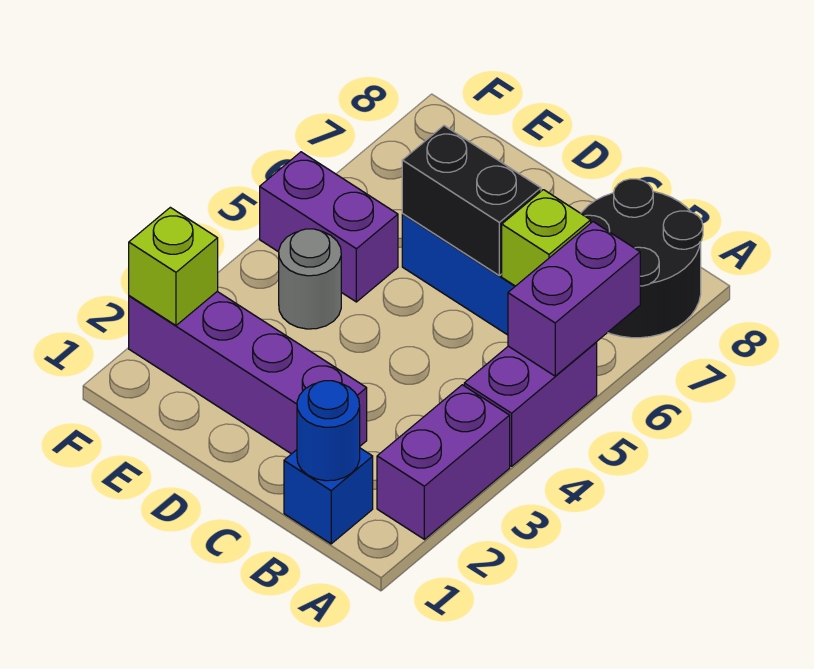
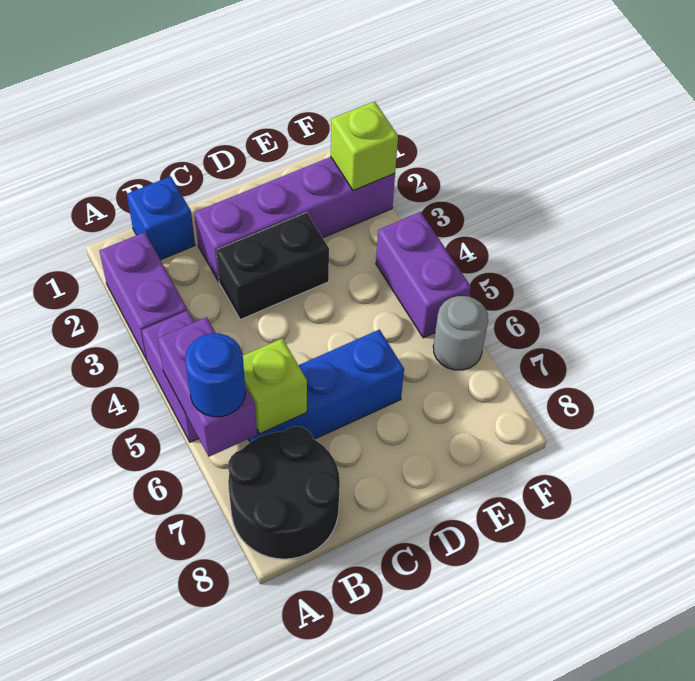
blue 1x1 round brick [297,381,360,481] -> blue 1x1 round brick moved to [185,333,245,417]
black 1x2 brick [402,126,541,276] -> black 1x2 brick moved to [216,213,329,320]
grey 1x1 round brick [279,229,341,329] -> grey 1x1 round brick moved to [433,296,488,370]
purple 1x2 brick [260,152,398,302] -> purple 1x2 brick turned to [376,212,471,338]

